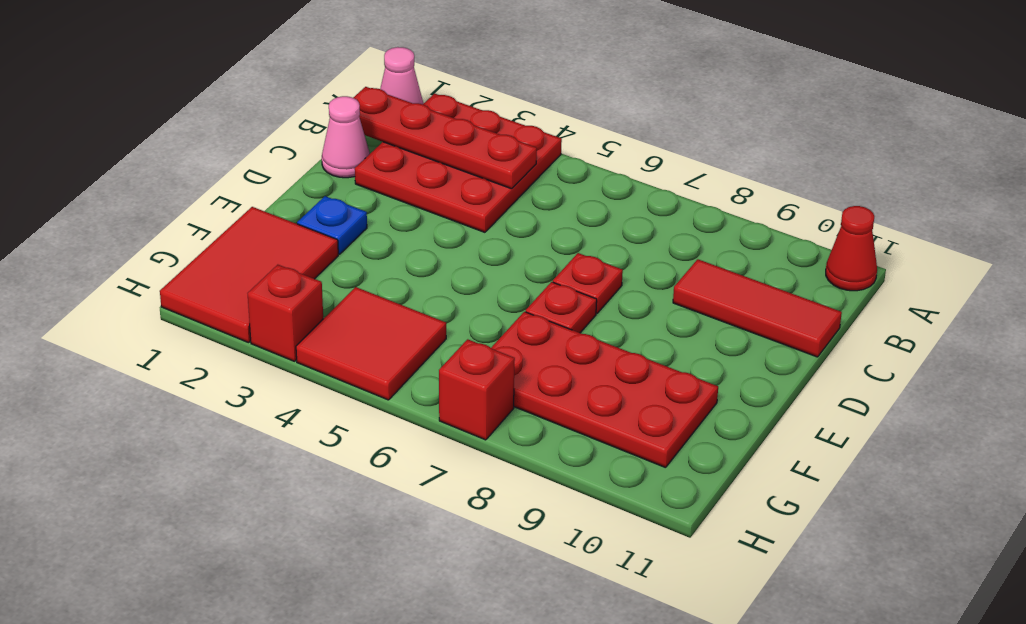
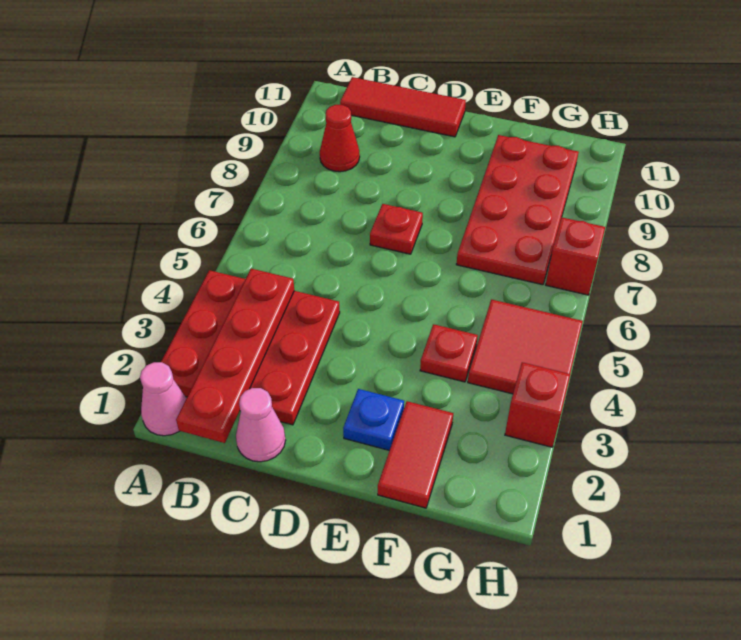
red 1x1 cone [826,206,877,291] -> red 1x1 cone moved to [320,105,360,172]
red 1x3 tile [673,259,842,357] -> red 1x3 tile turned to [340,77,466,137]
red 1x1 plate [526,282,597,333] -> red 1x1 plate moved to [420,324,478,382]
red 2x3 tile [160,207,338,343] -> red 1x2 tile [378,401,453,508]

